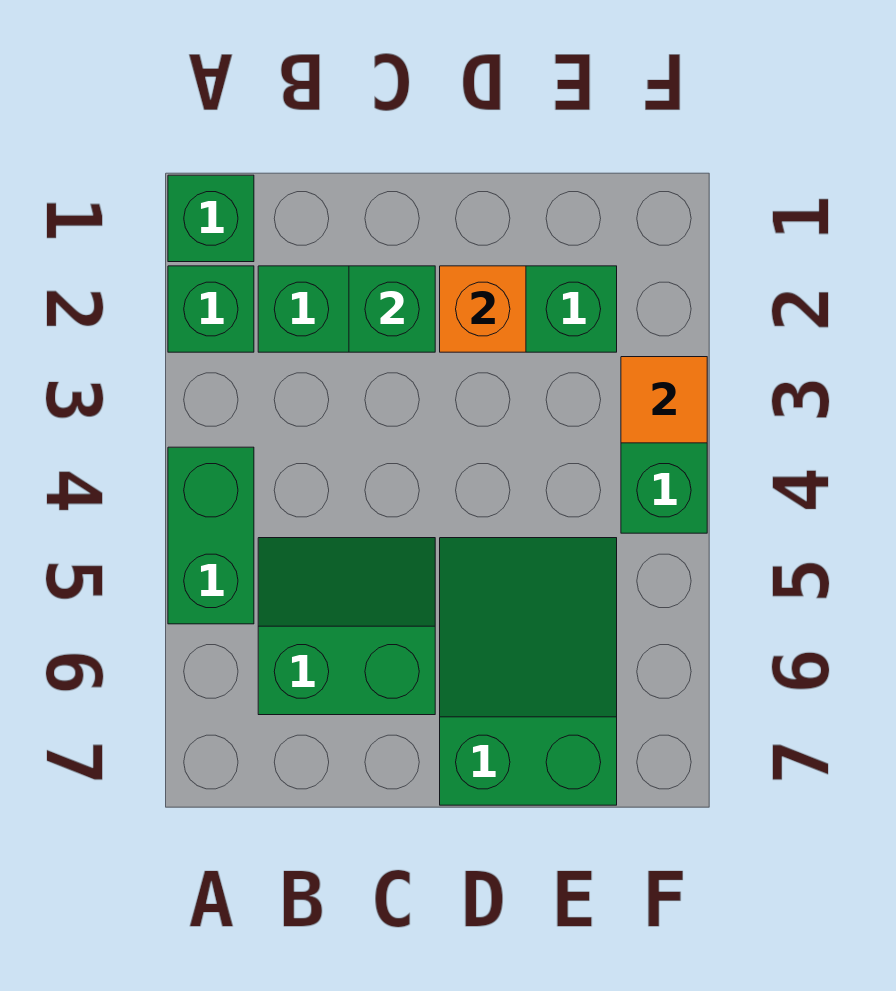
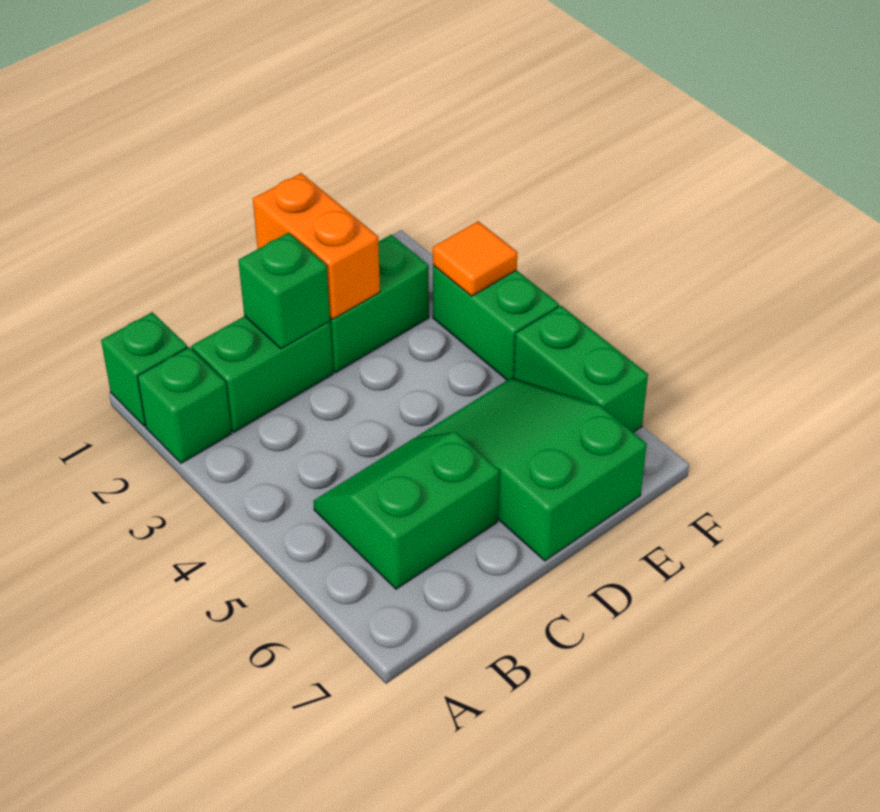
green 1x2 brick [168,447,254,624] -> green 1x2 brick moved to [514,306,648,432]
orange 1x1 brick [440,266,526,352] -> orange 1x2 brick [253,173,380,319]

